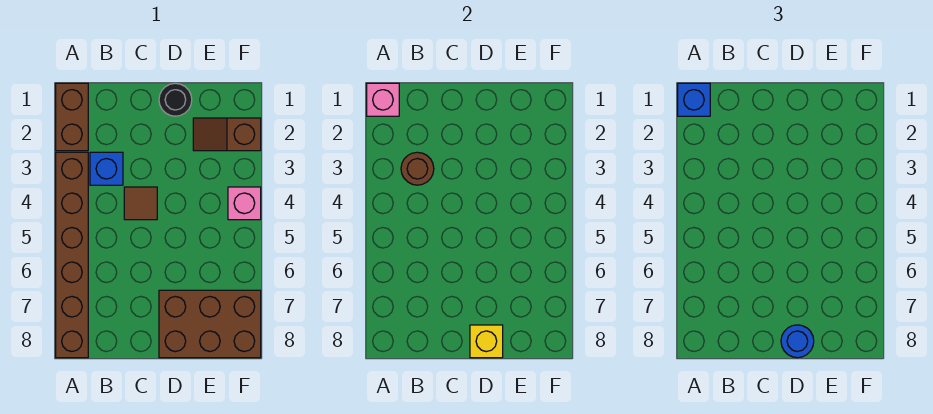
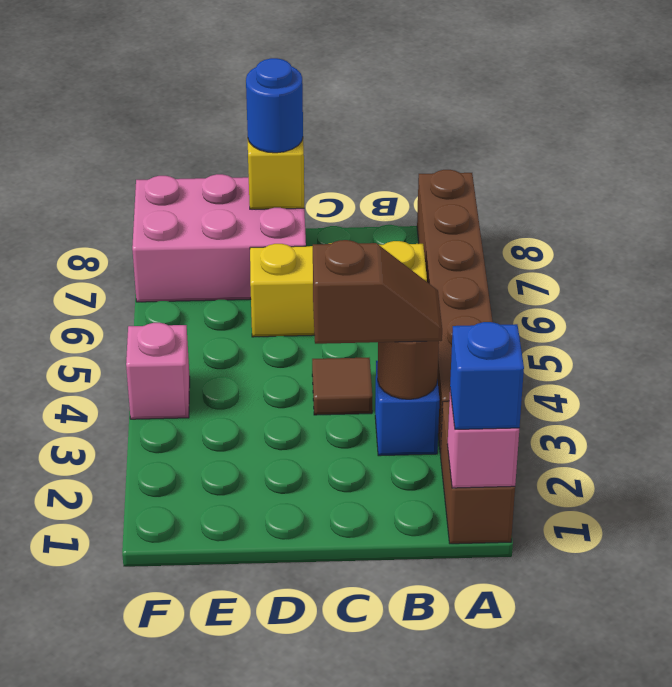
none -> yellow 1x3 brick [250,241,427,337]
black 1x1 round brick [159,83,192,116] -> none
brown 2x3 brick [159,290,261,358] -> pink 2x3 brick [132,174,306,302]
brown 1x2 slope [193,118,261,151] -> brown 1x2 slope moved to [313,240,442,344]

